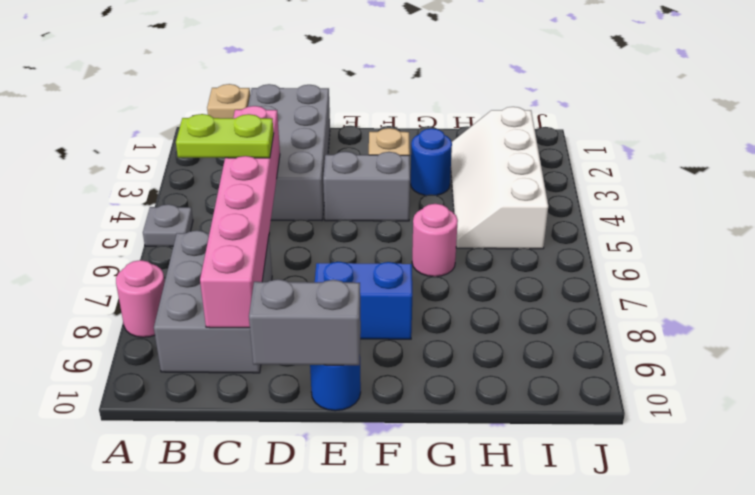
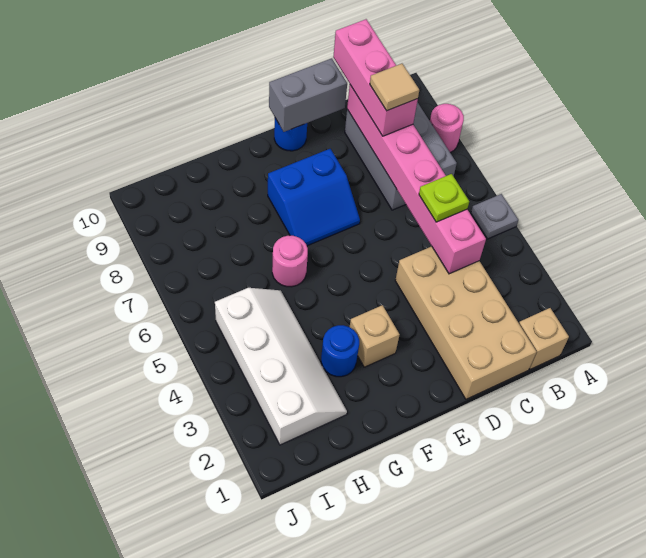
lime 1x2 plate [176,114,274,158] -> lime 1x1 plate [419,174,469,222]
grey 2x4 brick [248,84,330,220] -> tan 2x4 brick [395,246,537,399]
none -> pink 1x3 brick [333,19,418,136]
none -> tan 1x1 tile [370,64,419,111]
grey 1x2 brick [323,151,410,221] -> none

